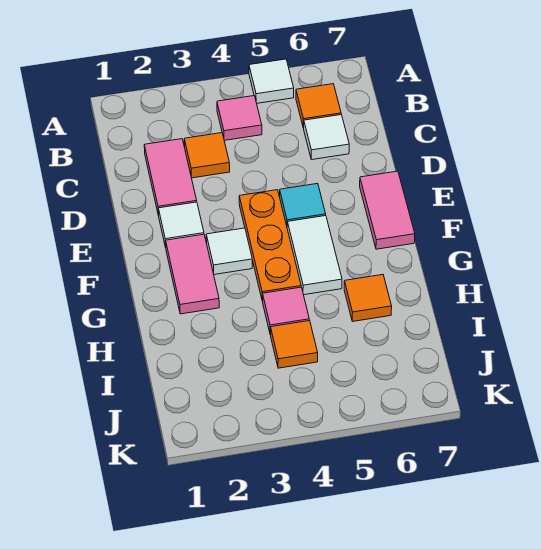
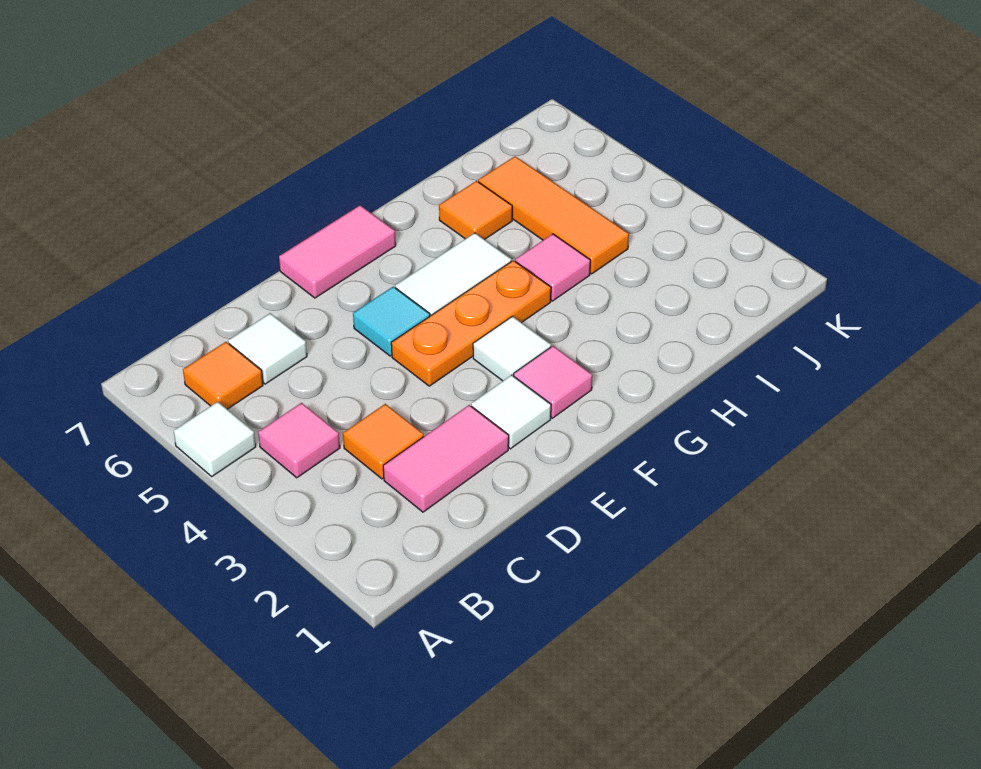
pink 1x2 tile [166,234,219,314] -> pink 1x1 tile [514,346,592,418]
orange 1x1 tile [271,321,318,368] -> orange 1x3 tile [478,156,629,274]

